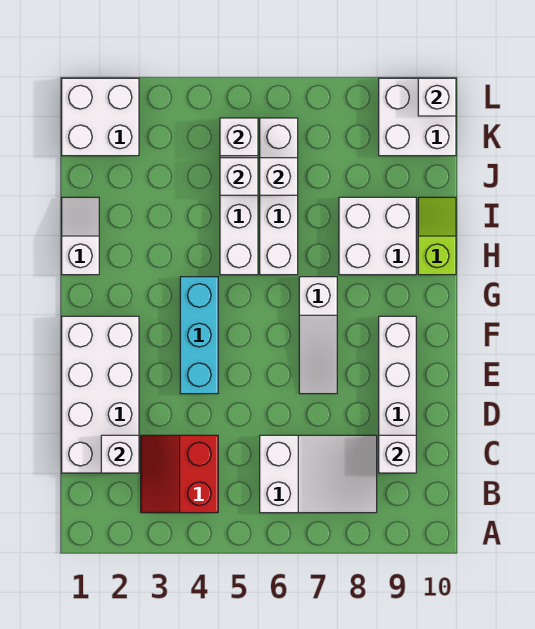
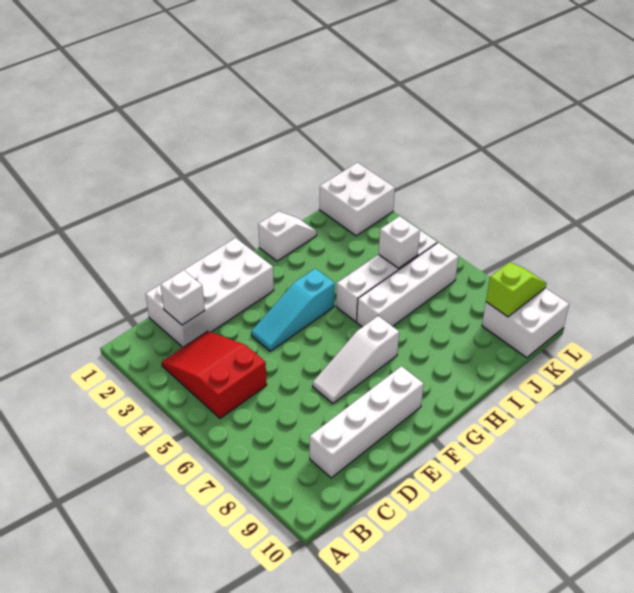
red 2x2 slope [141,435,218,513] -> red 2x3 slope [162,331,267,418]
white 2x3 slope [260,435,377,513] -> none
white 1x1 brick [379,435,416,473] -> none
cyan 1x3 brick [180,277,218,394] -> cyan 1x3 slope [251,268,335,351]
white 2x2 brick [339,197,416,275] -> none
lime 1x2 slope [418,197,456,275] -> lime 1x2 slope moved to [486,262,547,317]
white 1x1 brick [260,158,298,195] -> none
white 1x1 brick [220,118,258,156] -> none
white 1x1 brick [418,78,456,116] -> none

